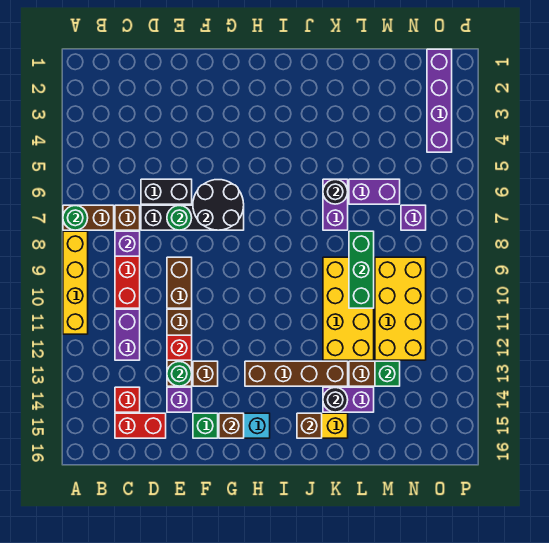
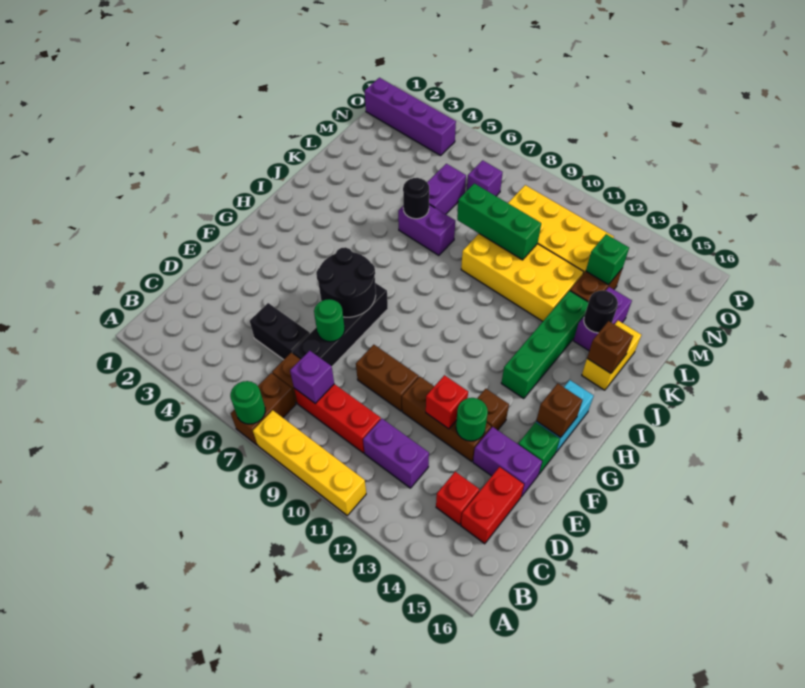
black 1x2 brick [141,179,192,204] -> black 1x2 brick turned to [250,303,310,360]
purple 1x1 brick [167,387,192,412] -> purple 1x2 brick [473,427,542,497]
brown 1x4 brick [245,361,348,386] -> green 1x4 brick [501,291,588,399]

